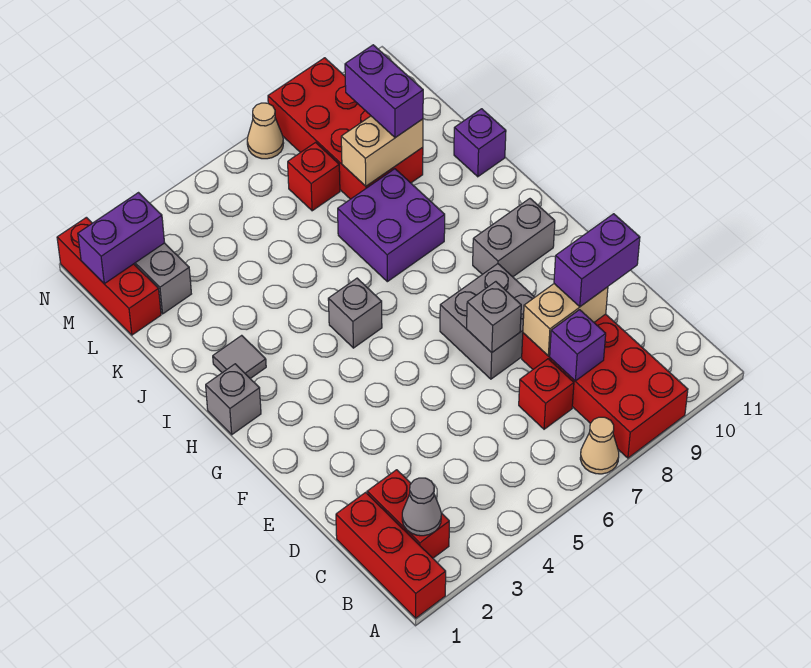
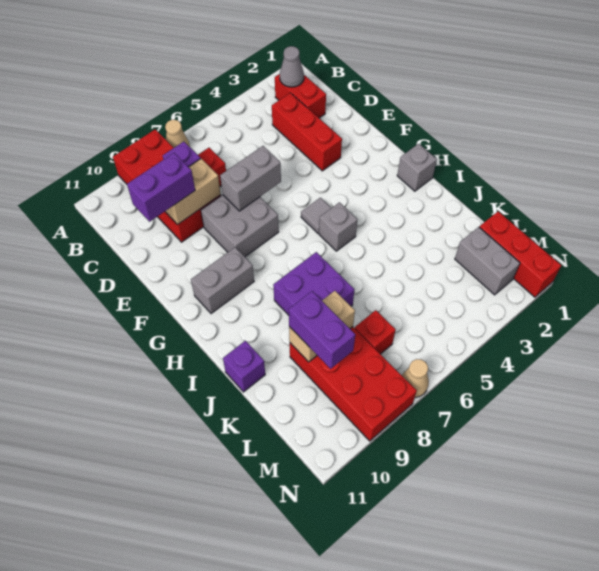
red 1x3 brick [336,492,446,618] -> red 1x3 brick moved to [272,93,342,171]
grey 1x1 brick [467,282,521,352] -> grey 1x2 brick [220,146,281,211]
grey 1x1 tile [213,335,266,379] -> grey 1x1 tile moved to [301,198,331,233]
purple 1x2 brick [78,193,165,284] -> none

